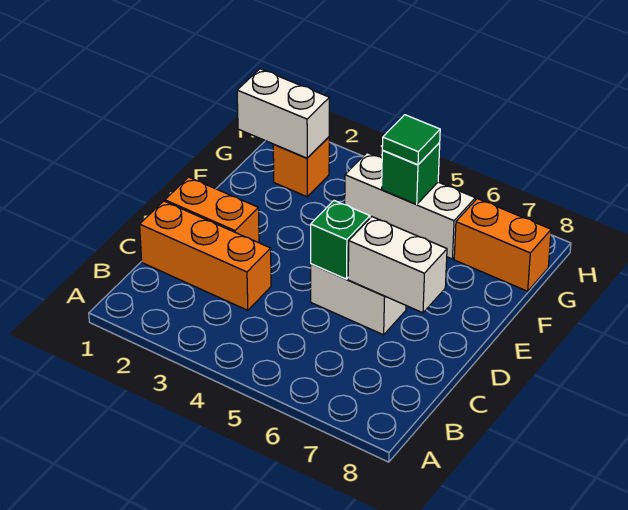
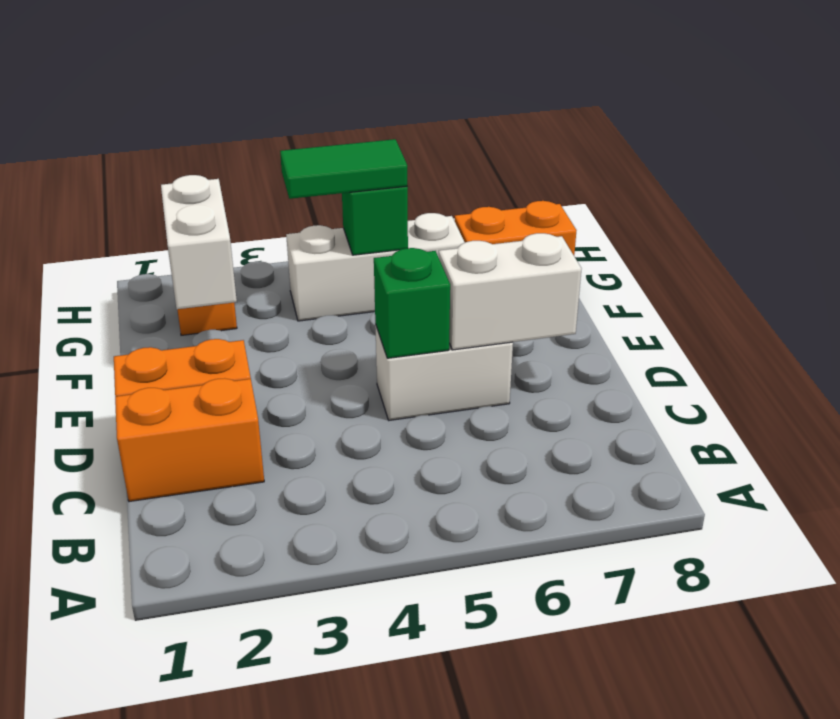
orange 1x3 brick [140,201,271,310] -> orange 1x2 brick [115,378,264,502]
white 1x2 brick [237,69,329,158] -> white 1x2 brick turned to [161,175,237,309]
green 1x1 tile [382,115,440,165] -> green 1x2 tile [280,139,407,199]

